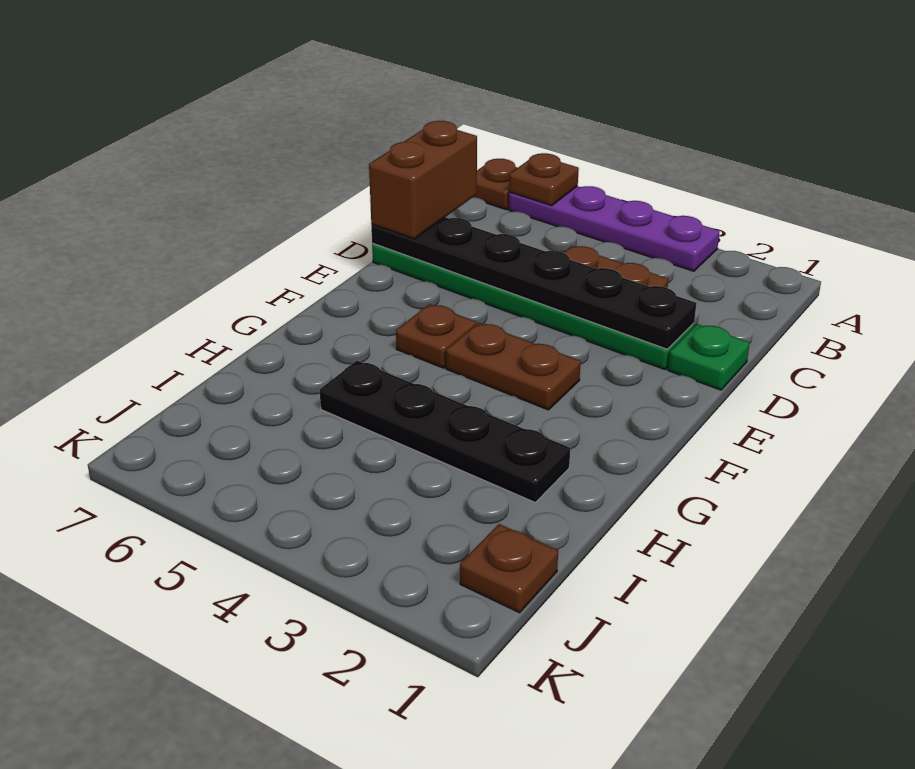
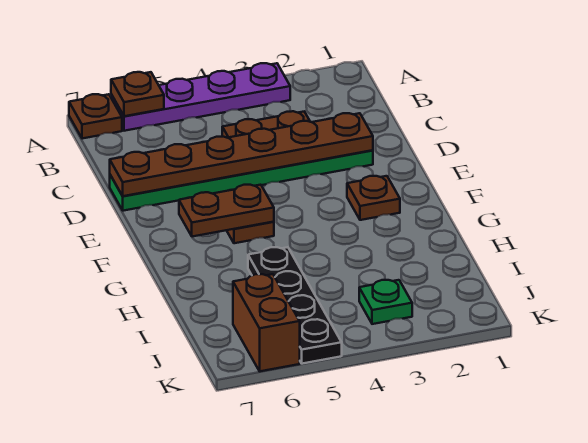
brown 1x2 brick [369,121,477,239] -> brown 1x2 brick moved to [233,274,300,371]
green 1x1 plate [668,324,750,390] -> green 1x1 plate moved to [359,280,412,324]
black 1x6 plate [371,217,697,349] -> brown 1x6 plate [110,113,373,196]
brown 1x2 plate [446,323,581,410] -> brown 1x2 plate moved to [179,185,274,237]
black 1x4 plate [320,361,570,502] -> black 1x4 plate turned to [248,247,342,364]
brown 1x1 plate [460,524,558,613] -> brown 1x1 plate moved to [347,176,400,220]

